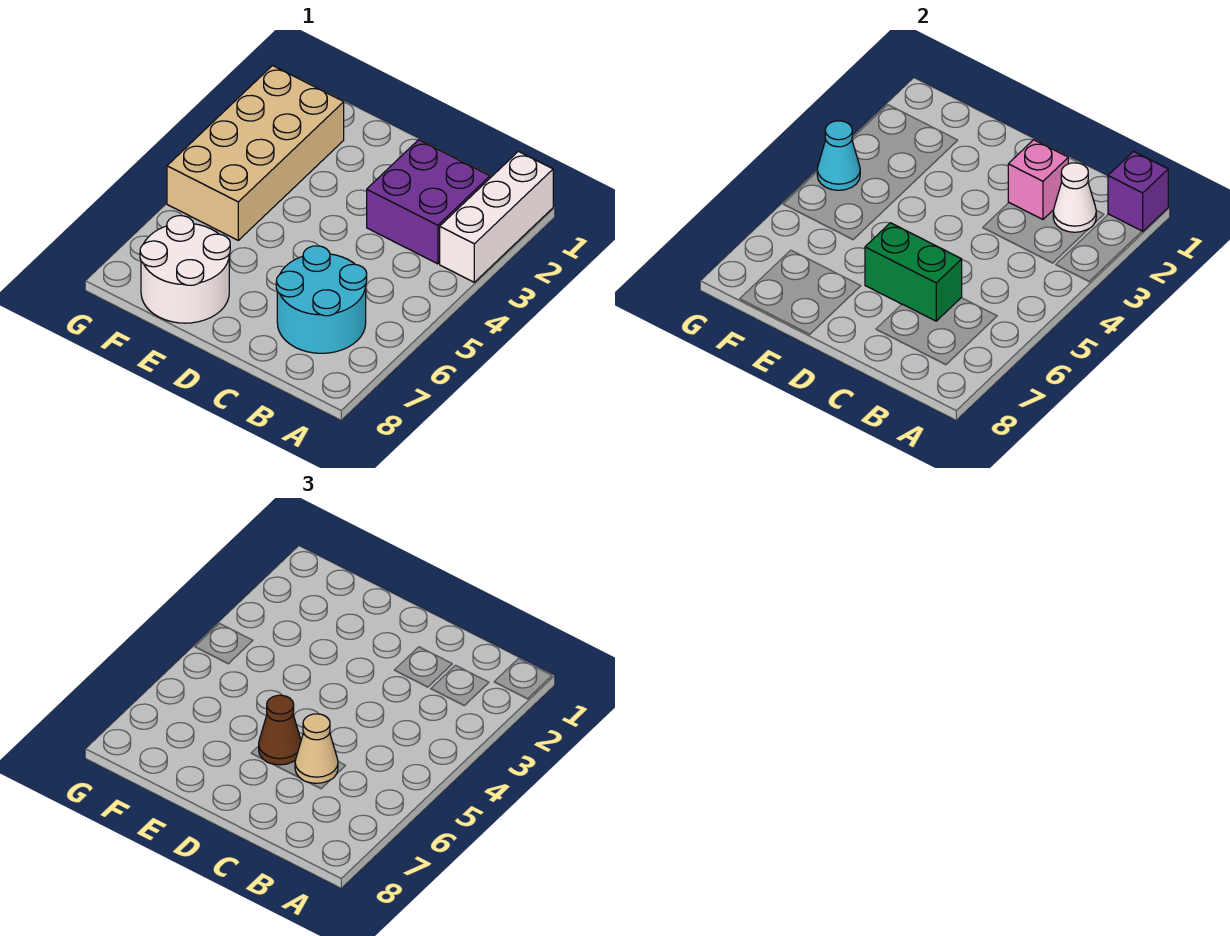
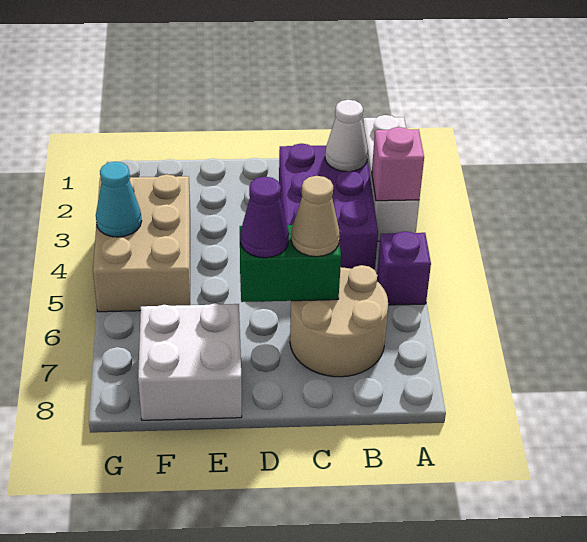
purple 1x1 brick [1108,152,1168,231] -> purple 1x1 brick moved to [377,231,431,305]
purple 2x2 brick [367,140,490,264] -> purple 2x3 brick [279,143,378,270]
cyan 2x2 round brick [276,246,367,353] -> tan 2x2 round brick [290,265,388,377]
pink 1x1 brick [1008,140,1068,219] -> pink 1x1 brick moved to [372,127,424,201]
brown 1x1 cone [259,695,301,765] -> purple 1x1 cone [240,177,289,258]
white 2x2 round brick [140,216,230,323] -> white 2x2 brick [138,303,242,420]
tan 2x4 brick [167,66,344,240] -> tan 2x3 brick [93,174,190,312]

